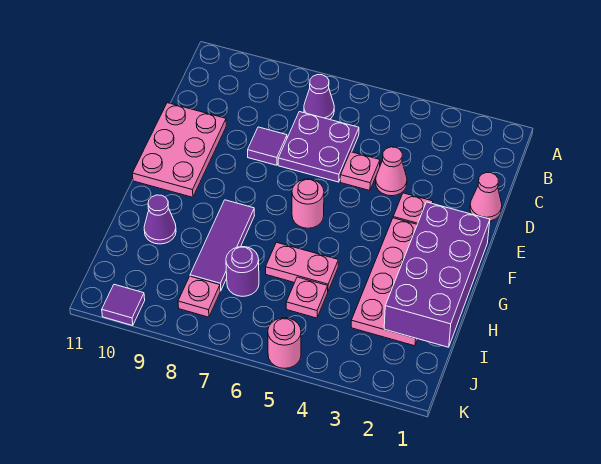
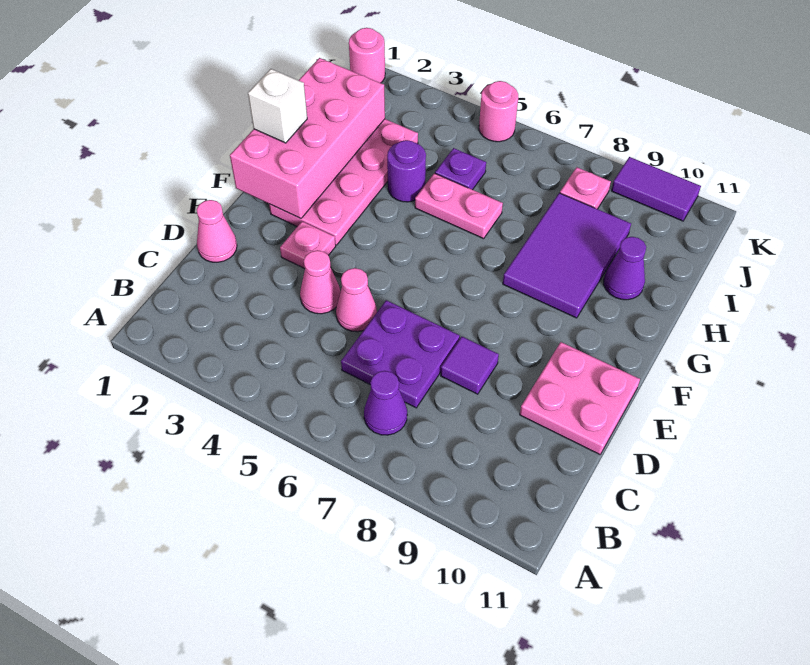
pink 1x1 plate [340,152,380,191] -> pink 1x1 cone [336,268,377,332]
pink 2x3 plate [132,103,226,197] -> pink 2x2 plate [520,342,640,454]
purple 2x4 brick [384,202,490,347] -> pink 2x4 brick [230,58,385,218]
pink 1x1 round brick [292,179,324,228] -> pink 1x1 round brick moved to [349,28,385,83]
none -> white 1x1 brick [248,69,307,143]
purple 1x3 tile [190,200,254,291] -> purple 2x3 tile [503,193,631,318]
pink 1x1 plate [286,277,328,318] -> purple 1x1 plate [435,148,486,190]
purple 1x1 round brick [226,247,259,296] -> purple 1x1 round brick moved to [387,140,426,202]
purple 1x1 tile [102,284,145,326] -> purple 1x2 tile [611,157,701,221]

